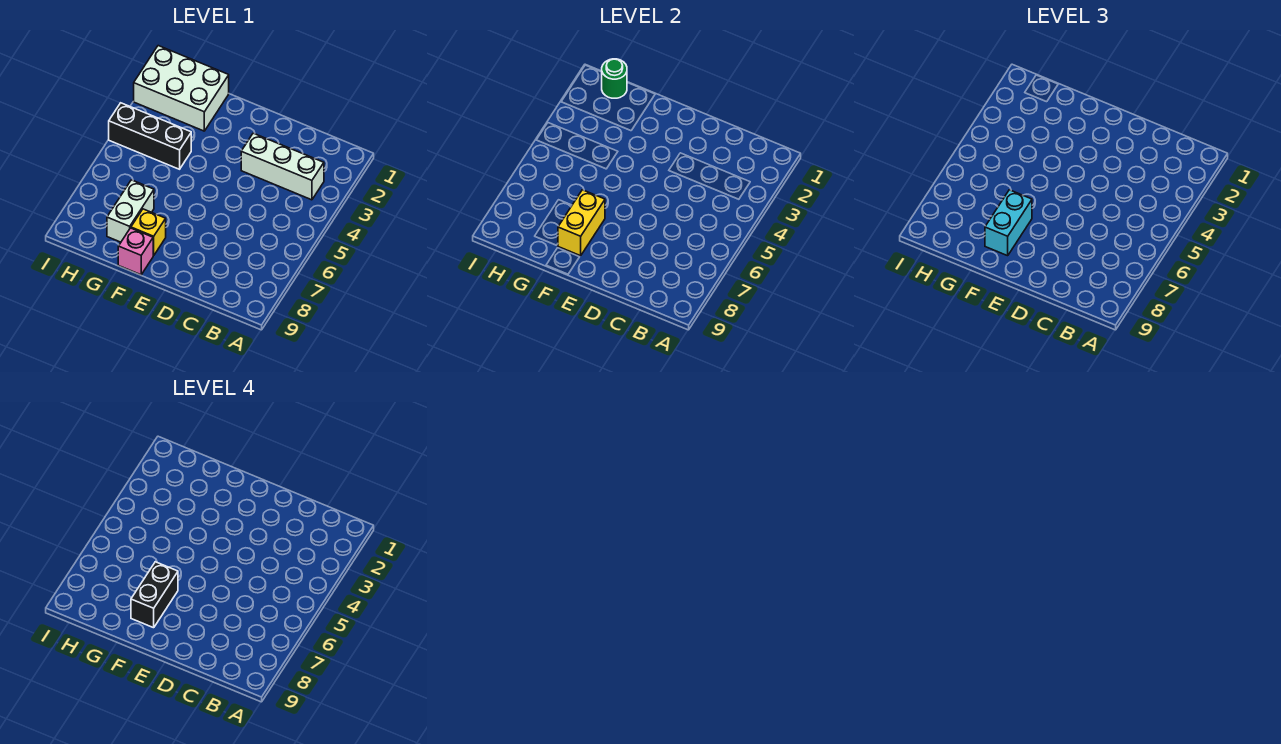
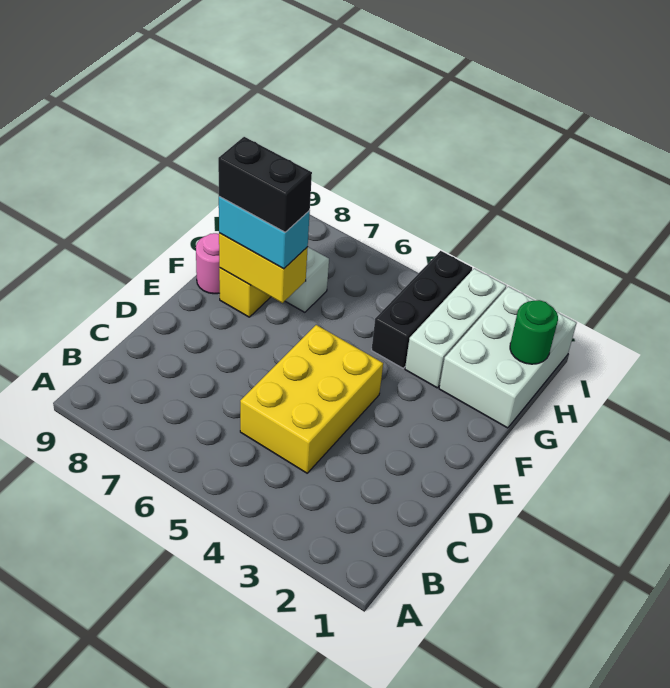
white 1x3 brick [241,133,324,200] -> white 1x3 brick moved to [405,268,506,388]
none -> yellow 2x3 brick [240,325,383,473]
pink 1x1 brick [118,228,154,275] -> pink 1x1 round brick [196,233,220,294]

